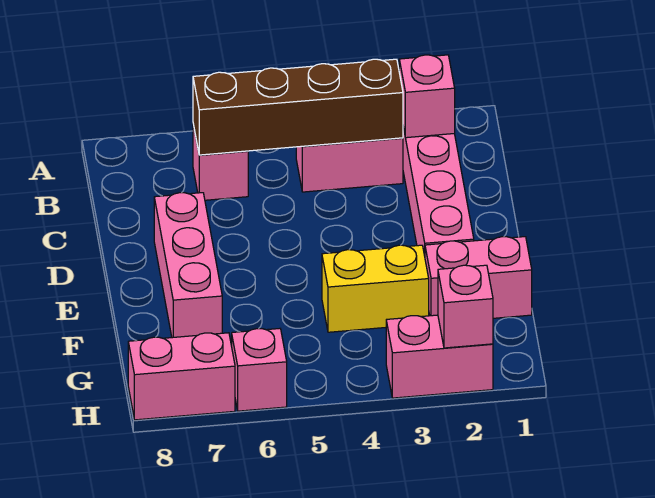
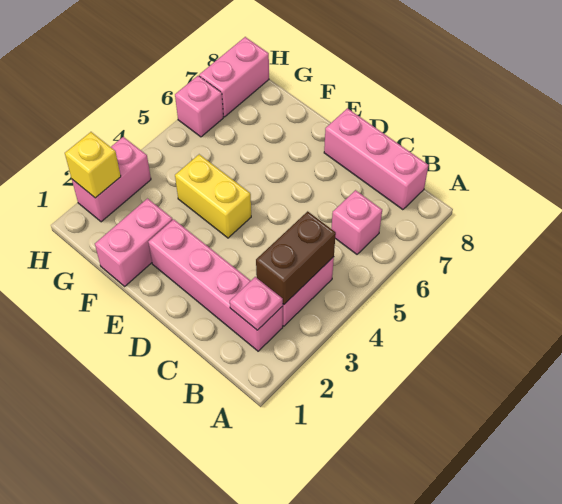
pink 1x1 brick [399,55,455,138] -> pink 1x1 plate [230,277,283,330]
brown 1x4 brick [193,59,403,155] -> brown 1x2 brick [256,211,336,304]
pink 1x3 brick [154,193,222,338] -> pink 1x3 brick moved to [324,108,429,210]
yellow 1x2 brick [322,245,429,332] -> yellow 1x2 brick turned to [175,154,251,238]
pink 1x1 brick [438,265,493,348] -> yellow 1x1 brick [65,132,121,198]

